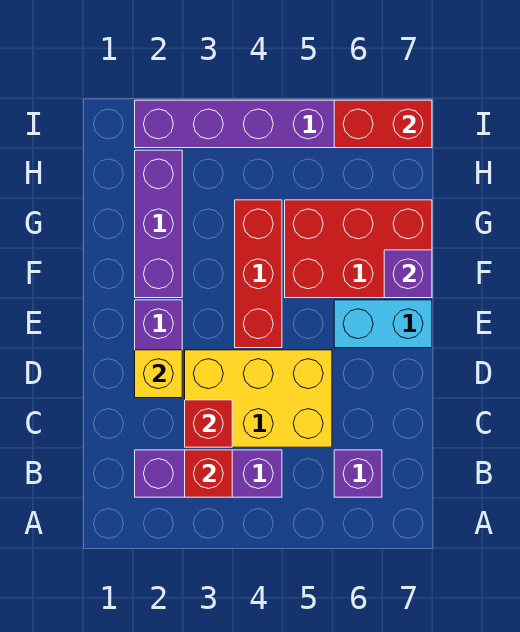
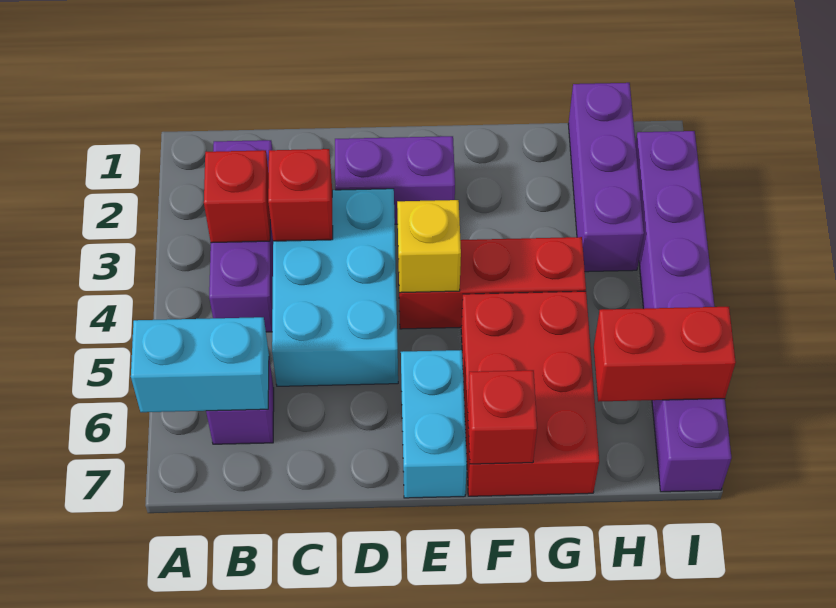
none -> cyan 1x2 brick [131,317,269,412]
yellow 2x3 brick [185,350,332,447] -> cyan 2x3 brick [272,189,398,386]
yellow 1x1 brick [135,350,182,398] -> yellow 1x1 brick moved to [397,200,461,293]
purple 1x3 brick [135,150,182,298] -> purple 1x3 brick turned to [568,83,644,272]
purple 1x1 brick [384,250,432,298] -> red 1x1 brick [468,370,537,464]
red 1x2 brick [334,100,432,148] -> red 1x2 brick turned to [594,307,736,402]

